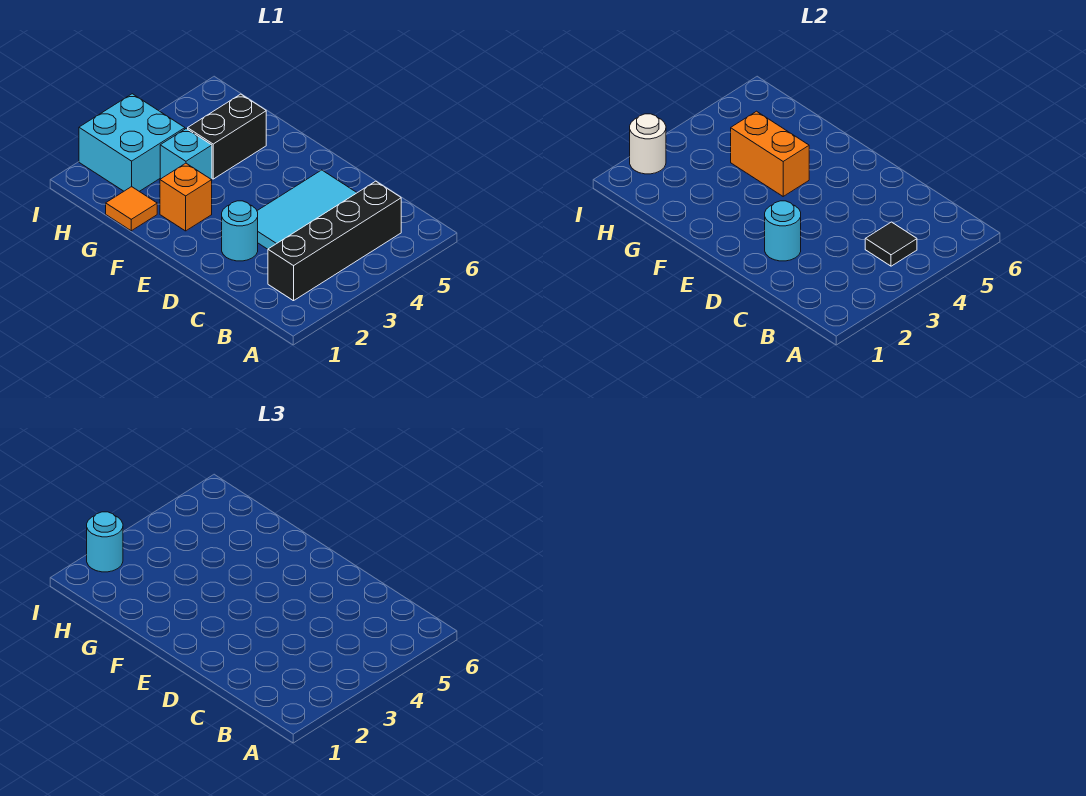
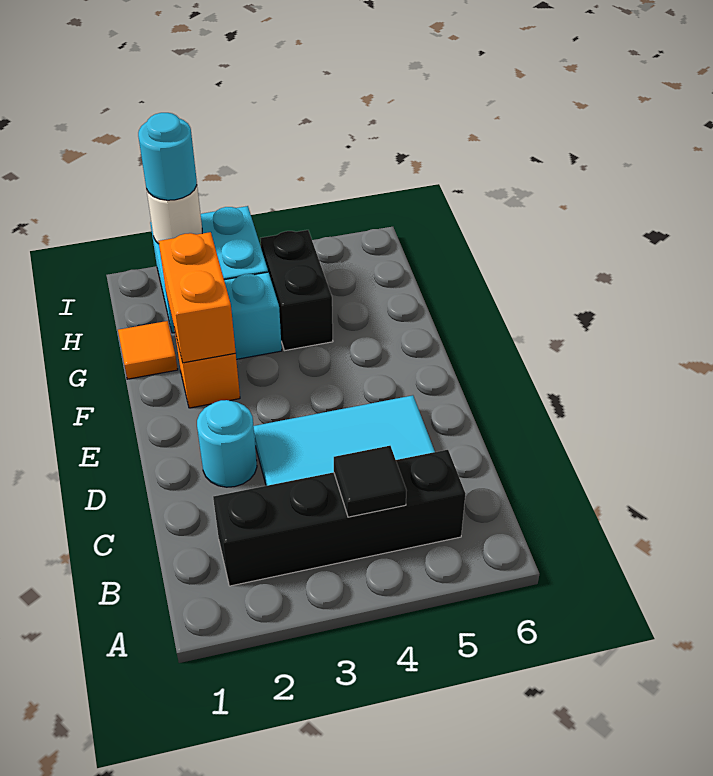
cyan 1x1 round brick [765,201,801,261] -> none
orange 1x2 brick [731,111,809,196] -> orange 1x2 brick moved to [159,232,236,363]
black 1x2 brick [188,94,266,179] -> black 1x2 brick turned to [260,230,333,351]

